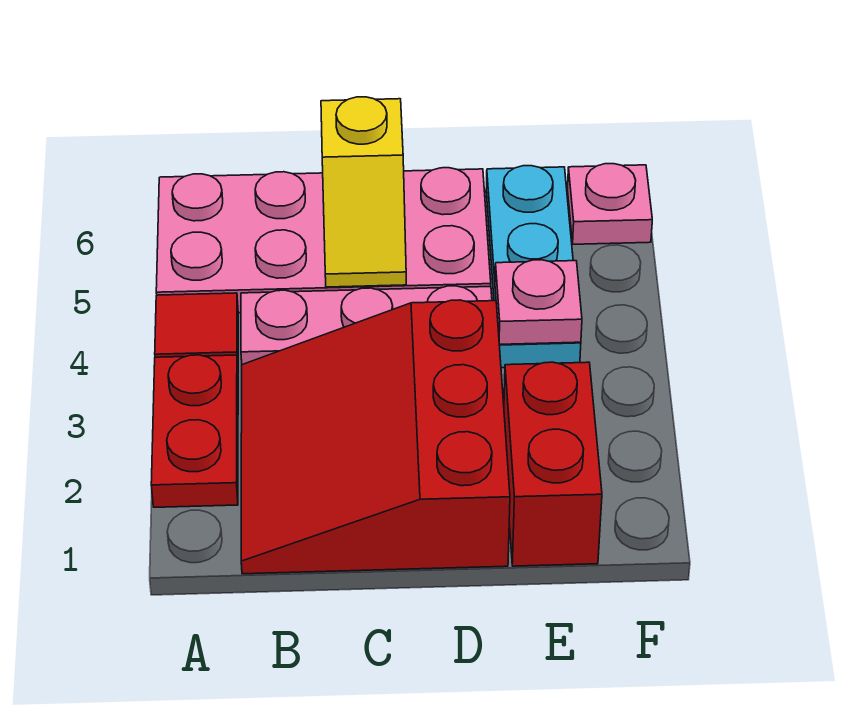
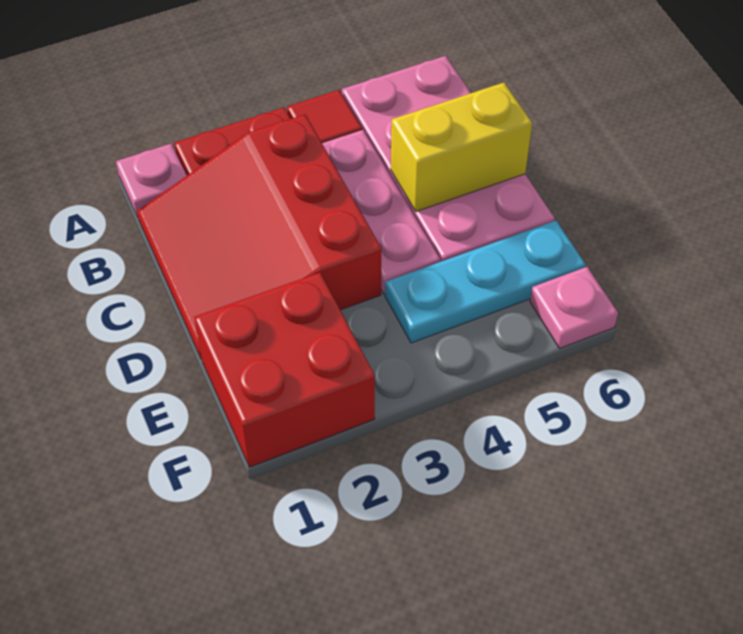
red 3x3 slope [241,300,510,574] -> red 3x3 slope turned to [137,114,381,360]
yellow 1x2 slope [321,97,406,287] -> yellow 1x2 brick [391,83,532,212]
red 1x2 brick [504,362,602,566] -> red 2x2 brick [194,273,375,467]
pink 1x1 plate [495,260,582,344] -> pink 1x1 plate moved to [116,144,187,218]

